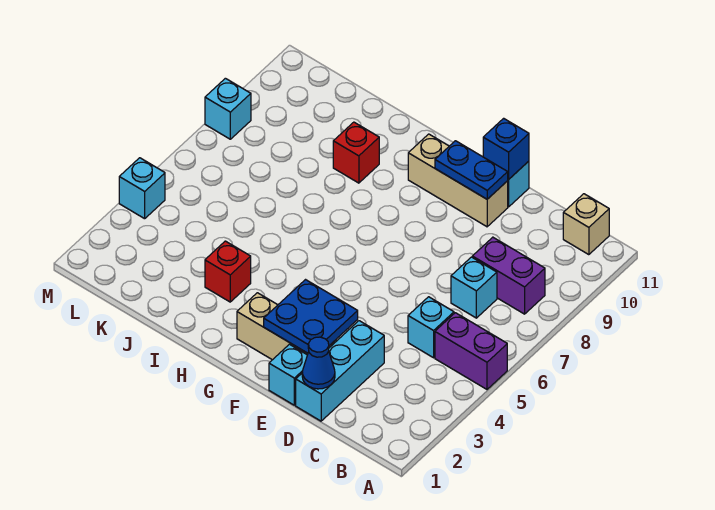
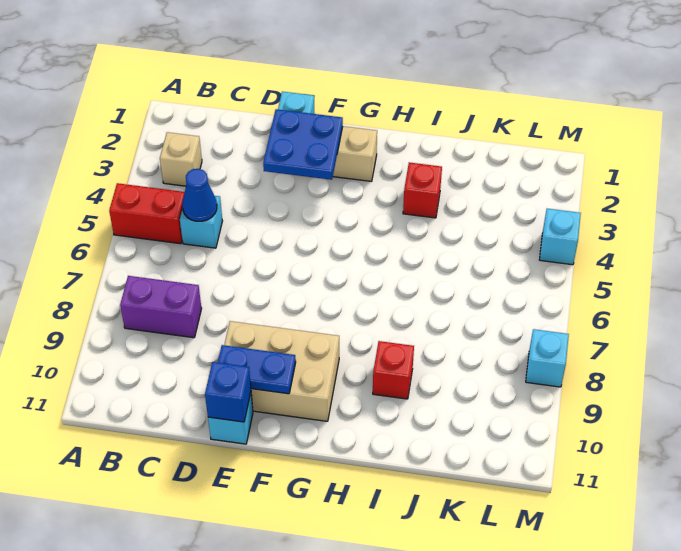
purple 1x2 brick [435,313,507,389] -> red 1x2 brick [109,183,185,244]
tan 1x1 brick [563,194,609,255] -> tan 1x1 brick moved to [160,132,202,186]
cyan 1x1 brick [451,257,497,318] -> none
cyan 1x3 brick [296,321,384,421] -> none
blue 1x1 cone [302,337,335,389] -> blue 1x1 cone moved to [182,169,217,221]
tan 1x3 brick [408,134,508,227] -> tan 2x3 brick [224,321,339,421]

